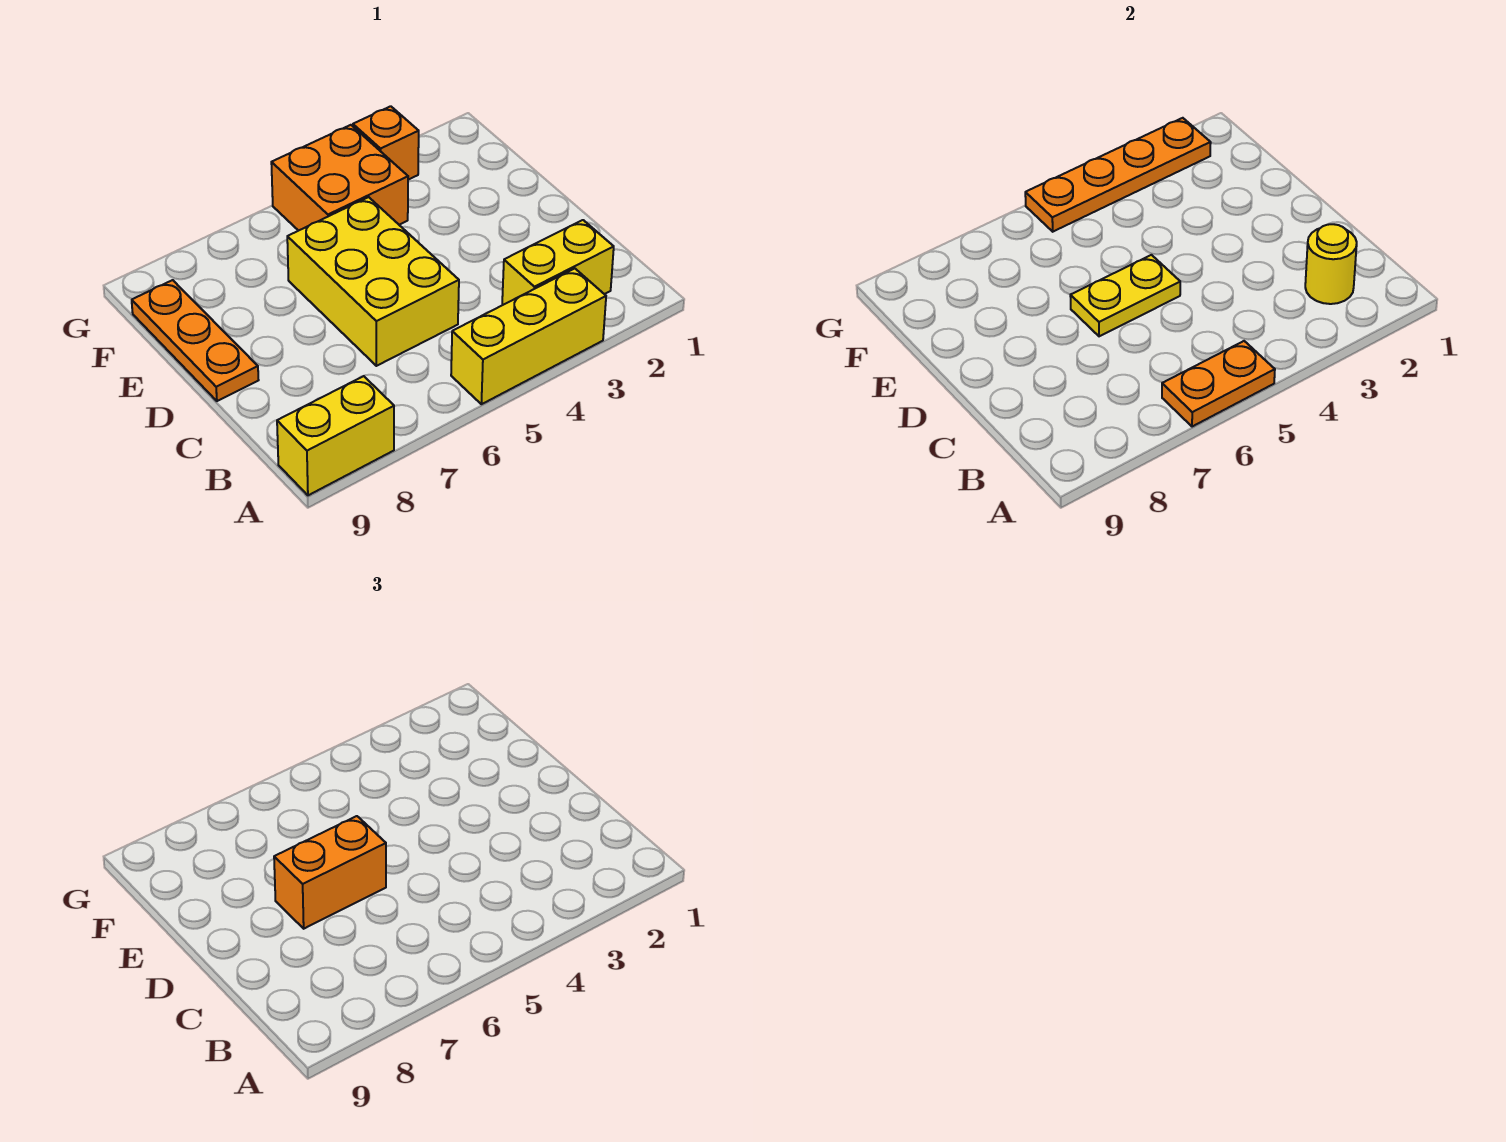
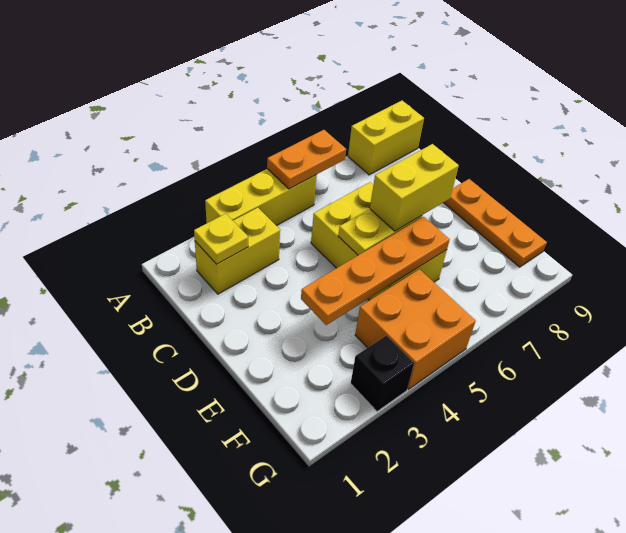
yellow 1x1 round brick [1305,224,1357,304] -> yellow 1x1 plate [194,214,248,264]
orange 1x2 brick [274,816,386,929] -> yellow 1x2 brick [370,144,459,231]
orange 1x4 plate [1025,118,1211,232] -> orange 1x4 plate moved to [301,217,450,325]
orange 1x1 brick [353,106,419,180] -> black 1x1 brick [351,336,414,411]

